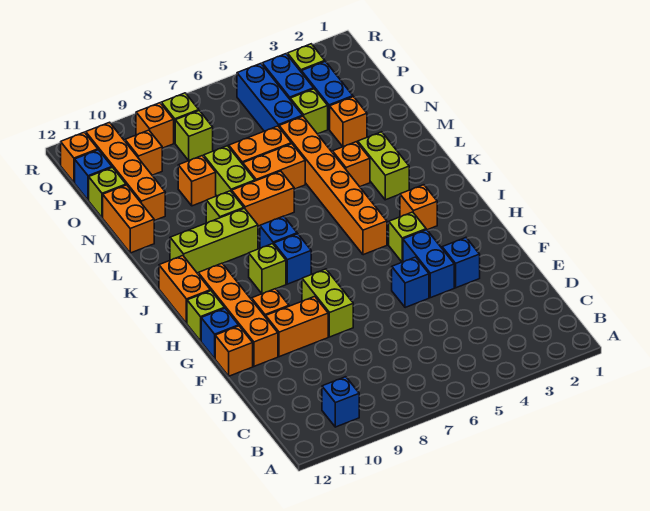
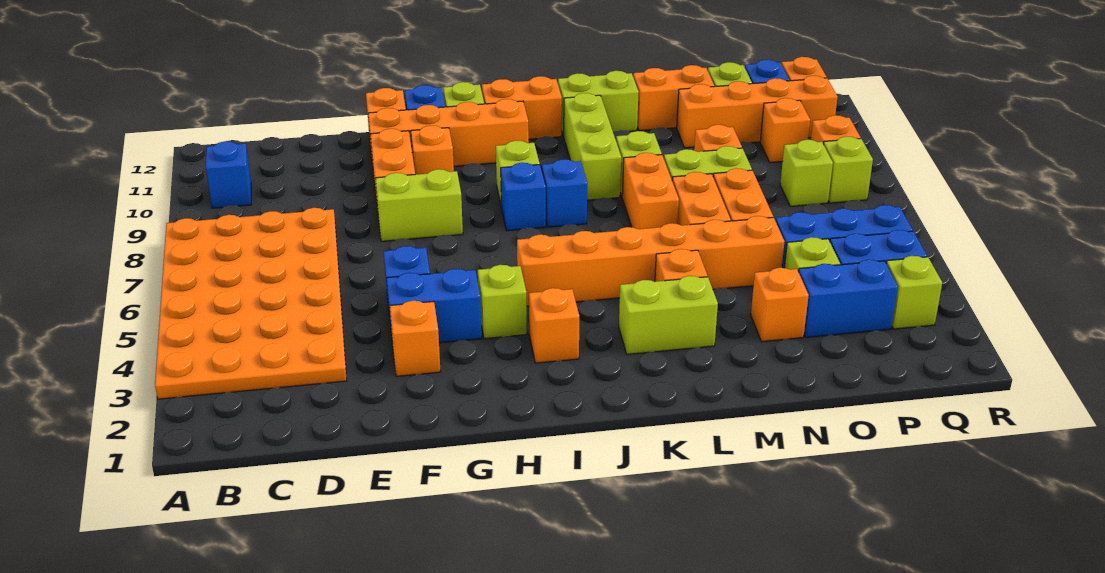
none -> orange 4x6 plate [155,208,347,399]
blue 1x1 brick [442,238,480,288] -> orange 1x1 brick [390,301,441,376]
none -> lime 1x2 brick [558,71,639,136]

